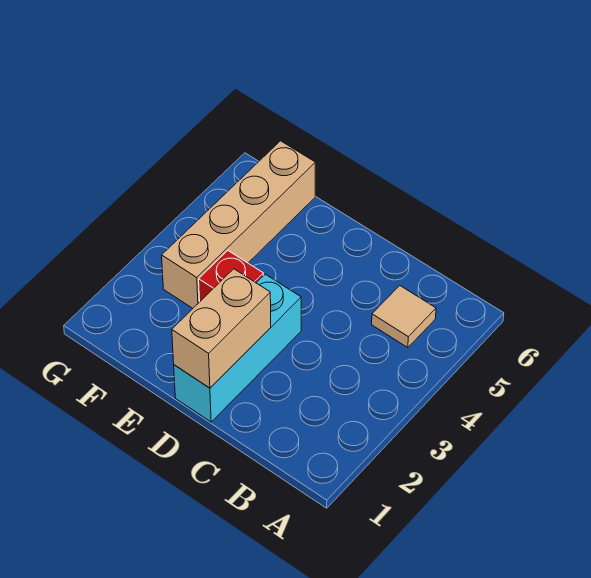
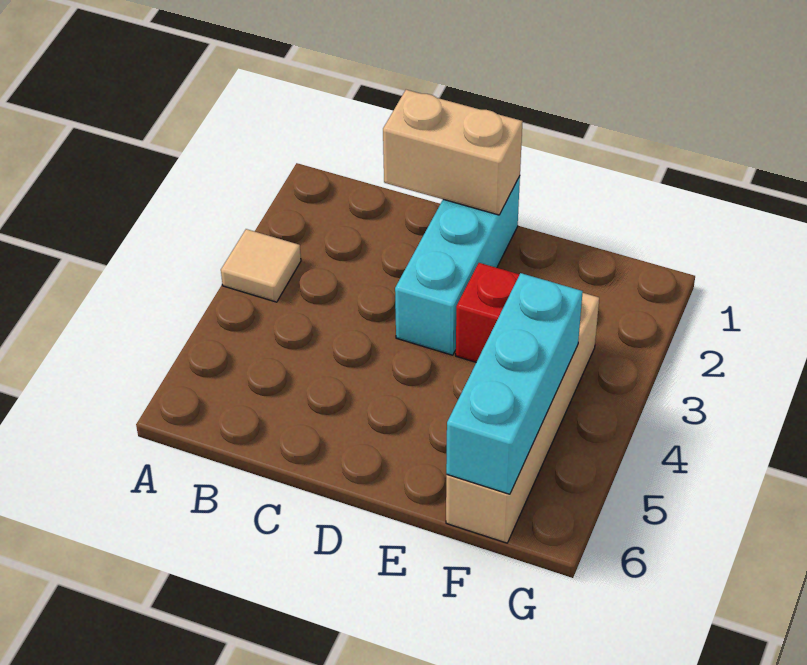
tan 1x1 tile [372,286,436,348] -> tan 1x1 tile moved to [221,229,301,302]
tan 1x2 brick [172,269,271,388] -> tan 1x2 brick turned to [383,90,523,215]
none -> cyan 1x3 brick [446,273,583,494]

